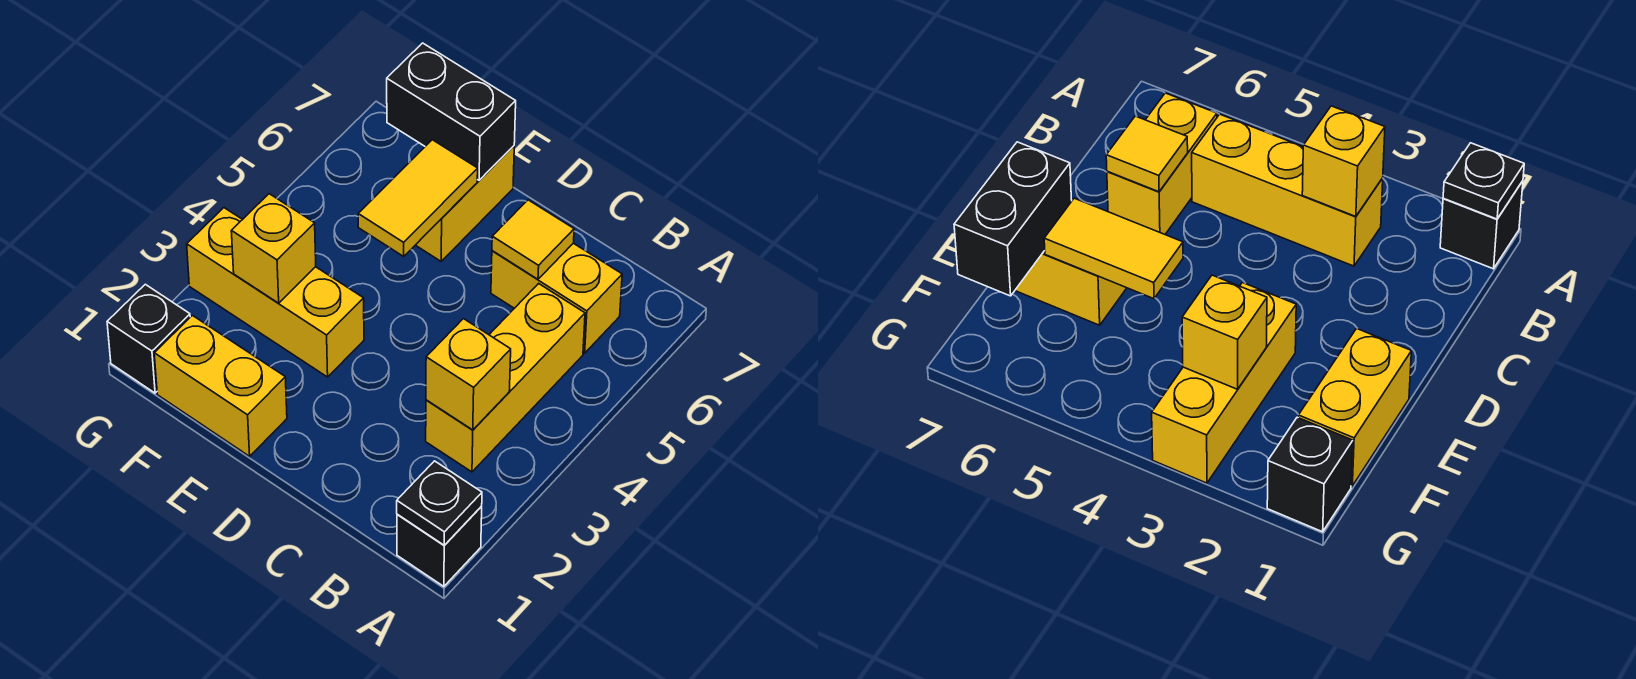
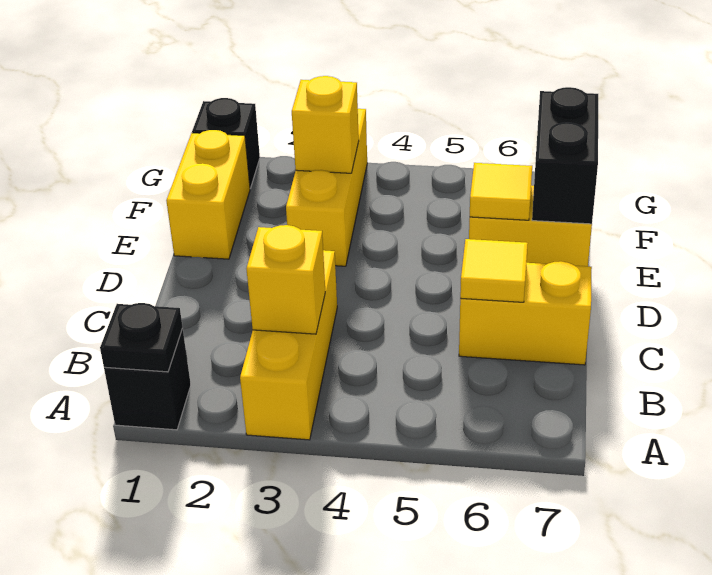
yellow 1x3 brick [426,284,585,472] -> yellow 1x3 brick turned to [240,250,337,440]
yellow 1x2 brick [491,243,622,353] -> yellow 1x2 brick turned to [459,261,592,365]
yellow 1x2 tile [358,140,478,256] -> yellow 1x1 tile [470,163,532,220]

